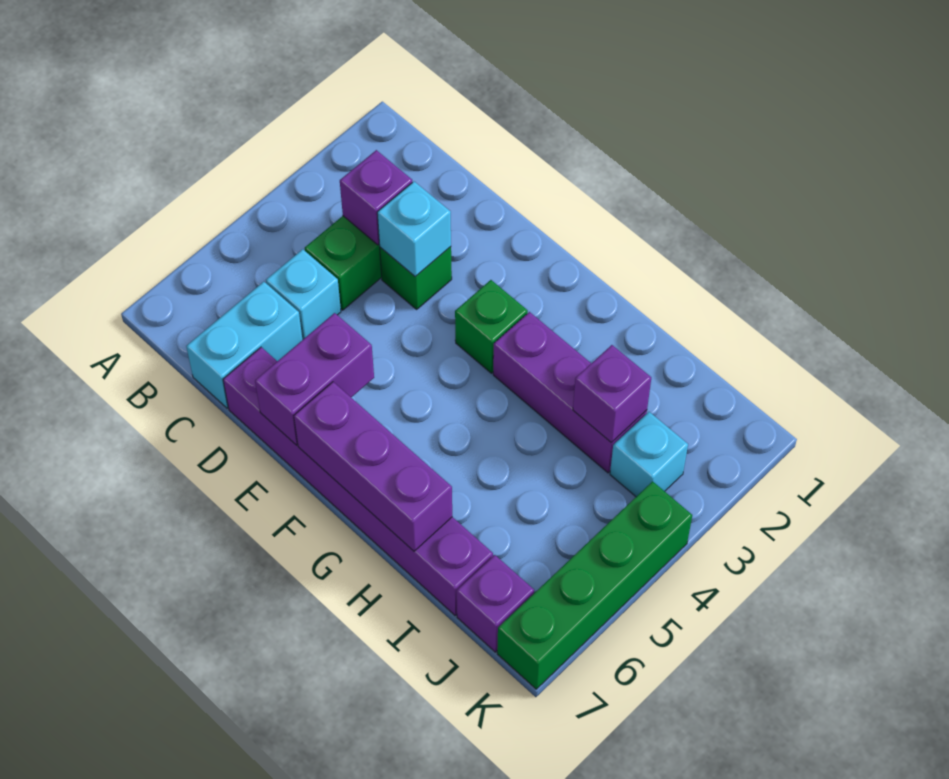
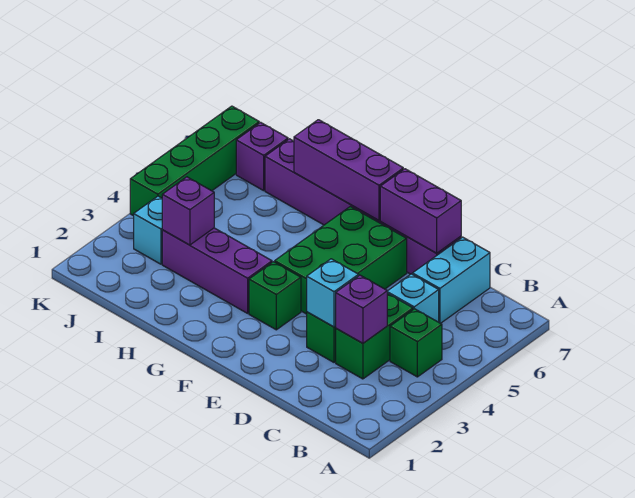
none -> green 1x1 brick [390,309,442,377]
none -> green 2x3 brick [275,206,407,314]
purple 1x2 brick [255,313,374,445] -> purple 1x2 brick turned to [380,169,461,253]

